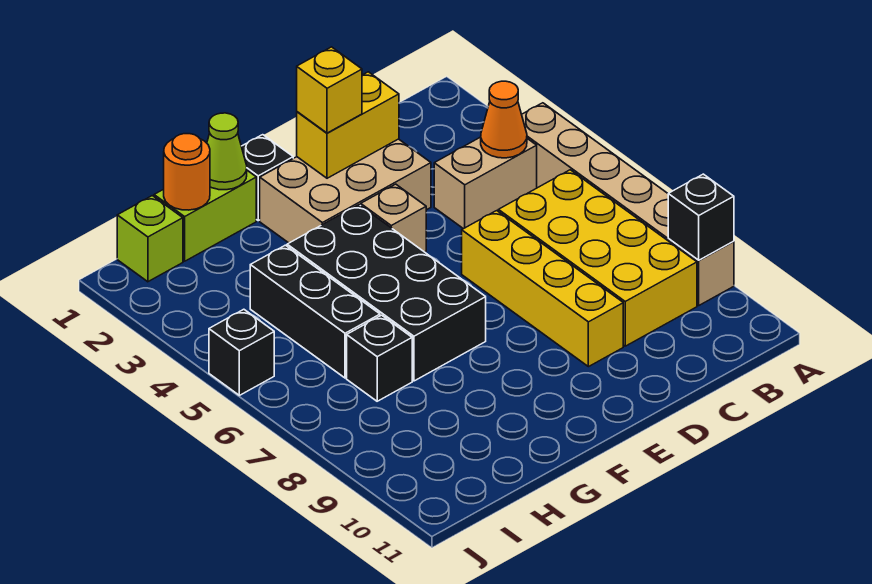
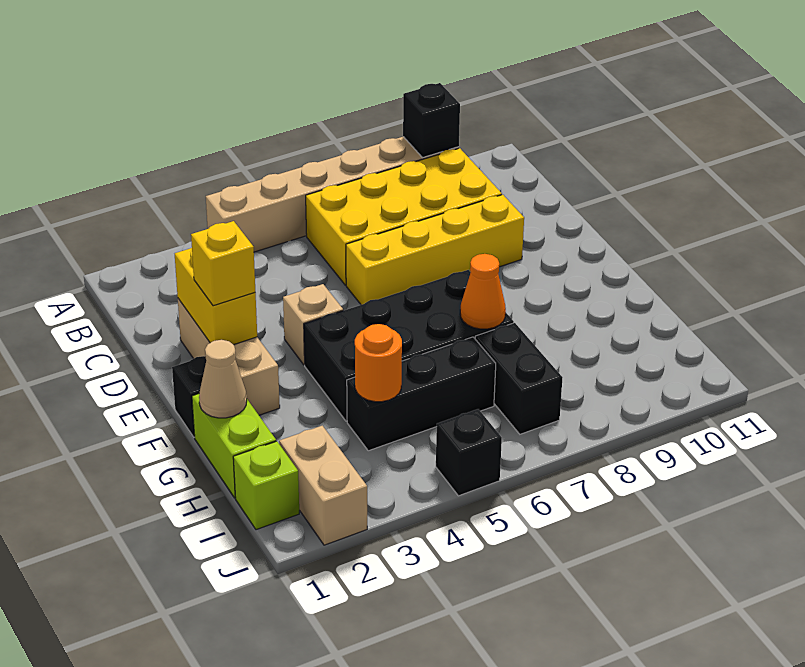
tan 1x2 brick [434,137,537,229] -> tan 1x2 brick moved to [279,426,367,545]
orange 1x1 cone [481,81,527,158] -> orange 1x1 cone moved to [460,254,506,329]
tan 2x3 brick [260,139,431,243] -> tan 1x3 brick [178,299,280,415]
lime 1x1 cone [207,113,247,190] -> tan 1x1 cone [199,340,247,418]
orange 1x1 round brick [164,134,210,210] -> orange 1x1 round brick moved to [355,324,402,402]
black 1x1 brick [347,315,412,401] -> black 1x2 brick [475,323,563,434]

